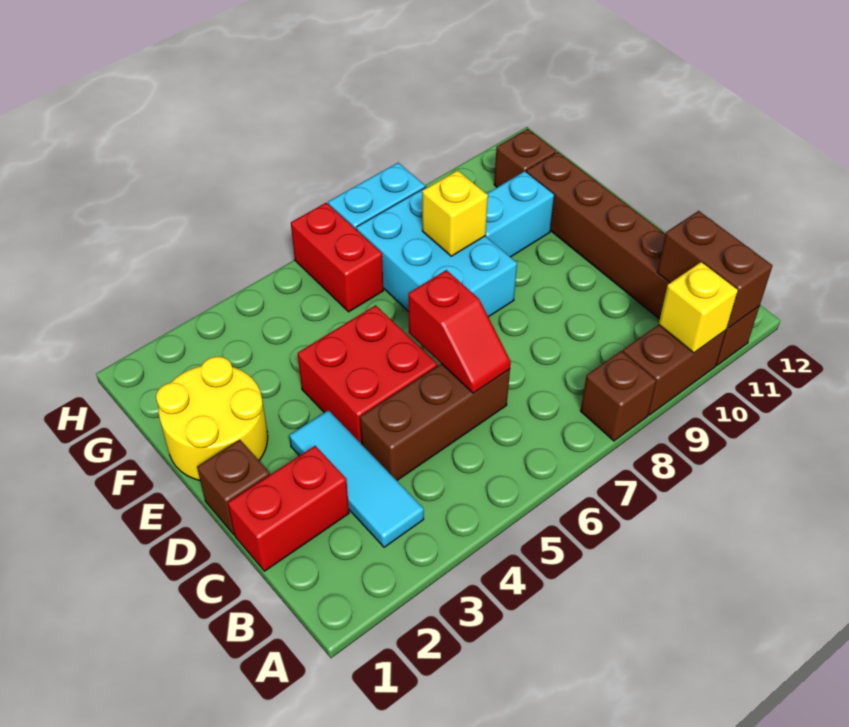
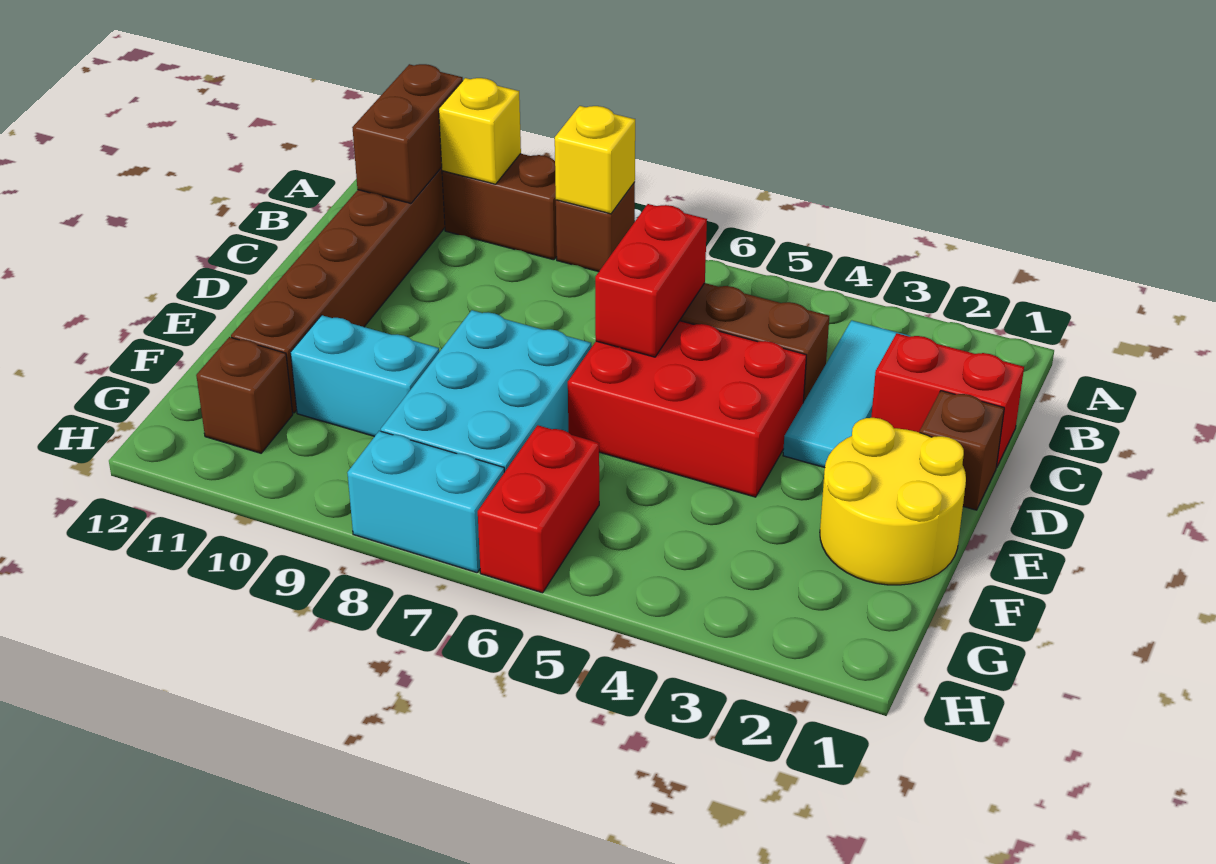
red 1x2 slope [408,270,511,393] -> red 1x2 brick [595,204,707,357]
red 2x2 brick [298,305,438,444] -> red 2x3 brick [568,321,806,497]
yellow 1x1 brick [422,170,488,256] -> yellow 1x1 brick moved to [555,106,635,214]

